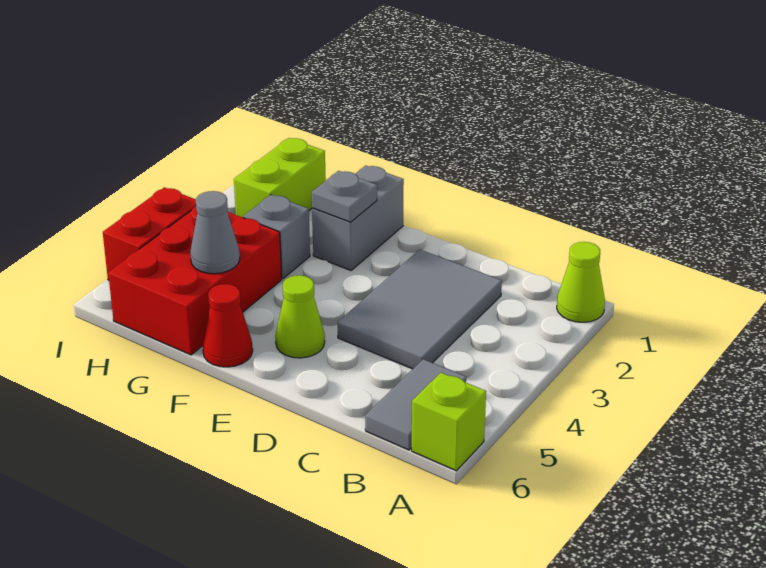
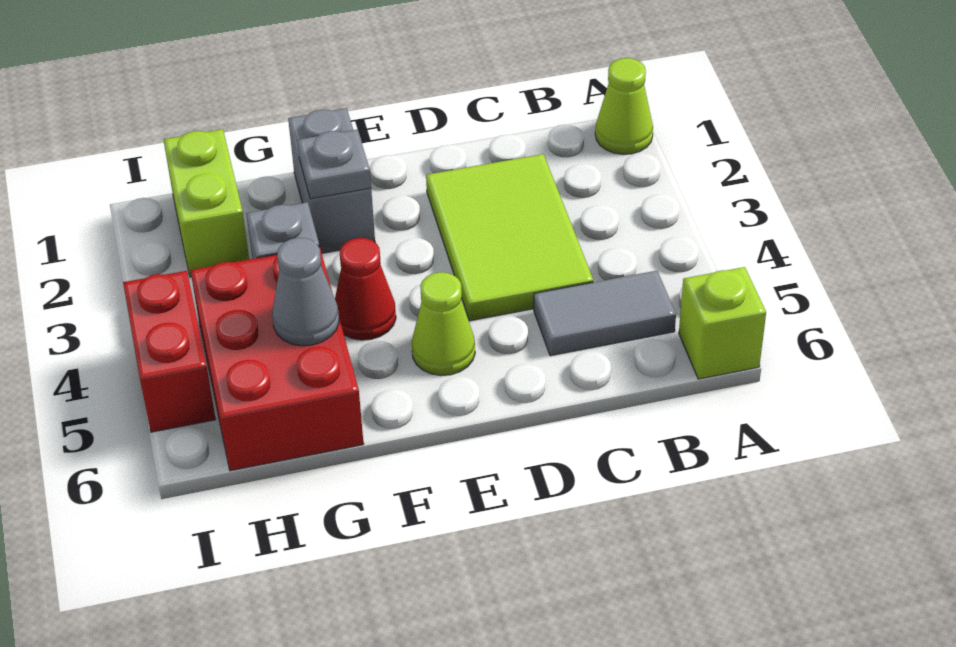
grey 1x2 tile [365,359,466,450] -> grey 1x2 tile turned to [534,271,676,356]
grey 2x3 tile [338,249,502,369] -> lime 2x3 tile [426,154,594,321]
red 1x1 cone [203,284,253,367] -> red 1x1 cone moved to [335,238,396,340]

